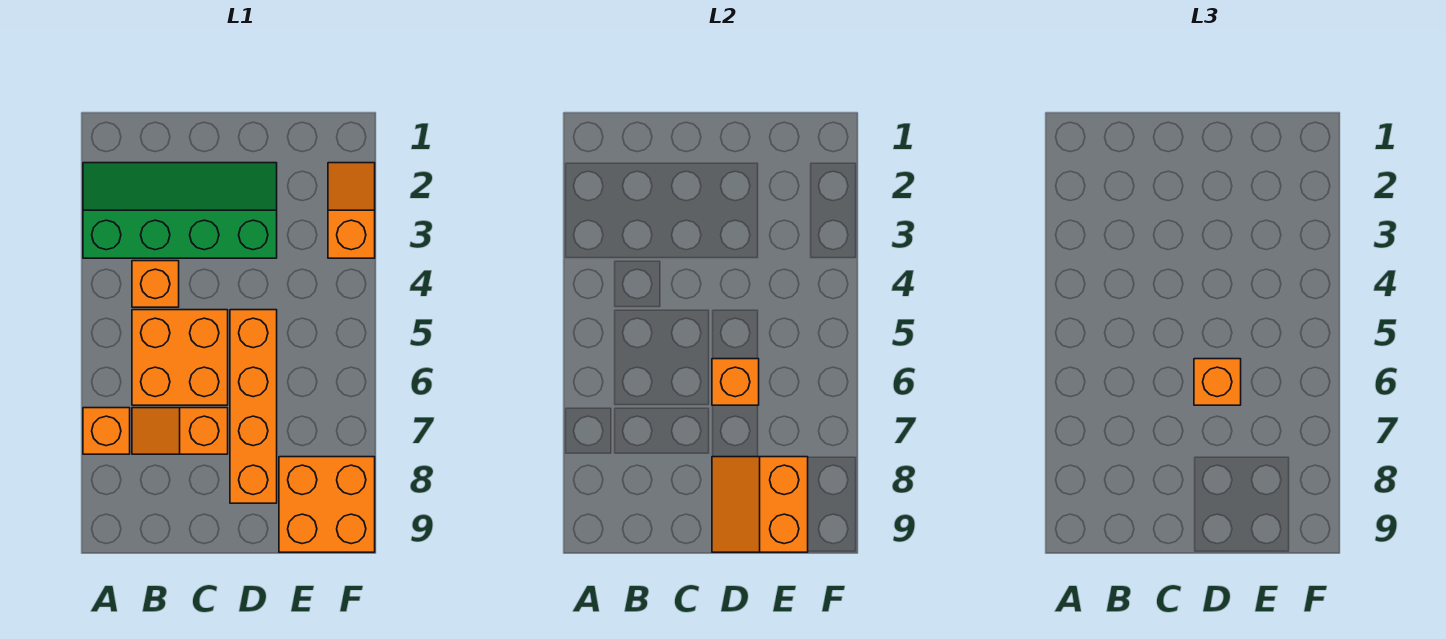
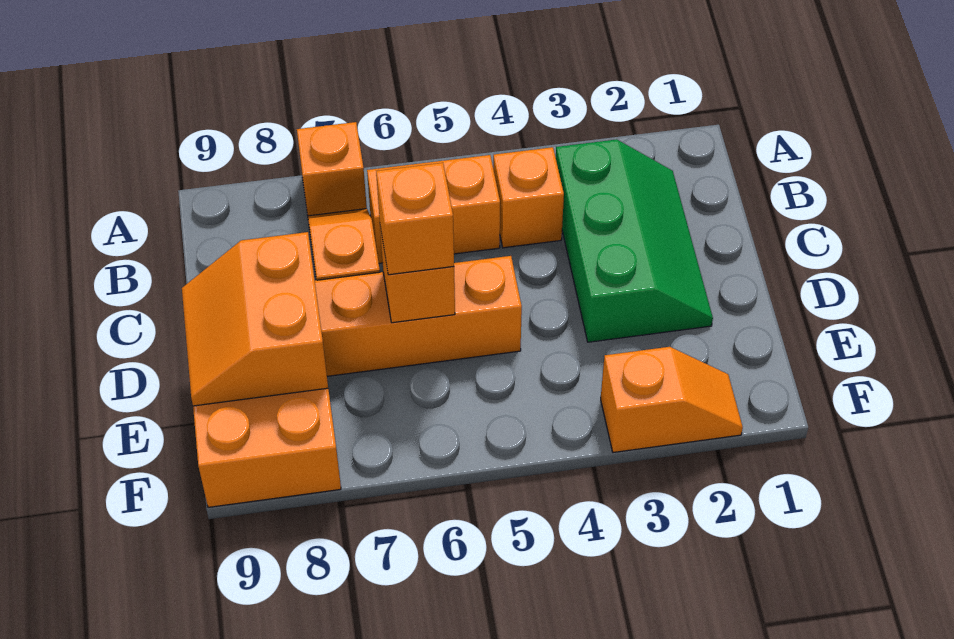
green 2x4 slope [83,163,277,258] -> green 2x3 slope [556,139,713,342]
orange 2x2 brick [132,310,228,405] -> orange 1x2 brick [367,155,500,263]
orange 2x2 slope [712,457,808,552] -> orange 2x2 slope turned to [182,232,328,406]

